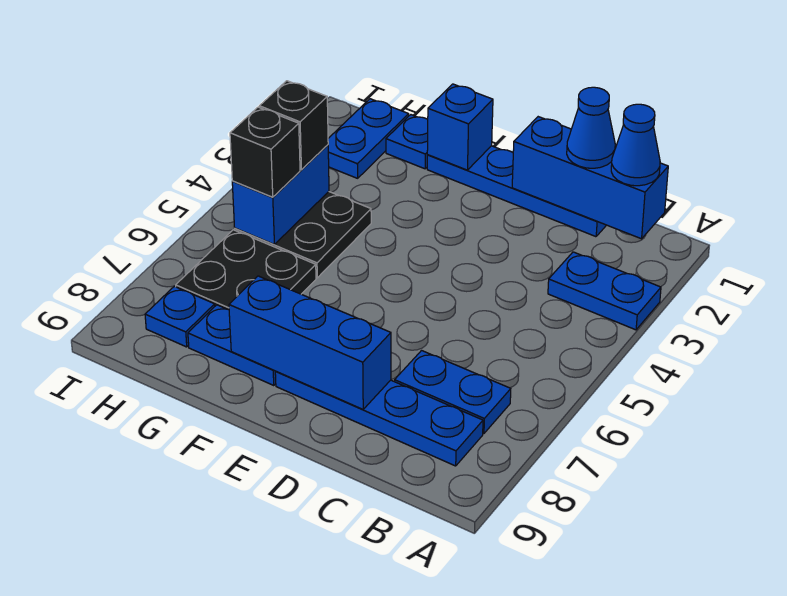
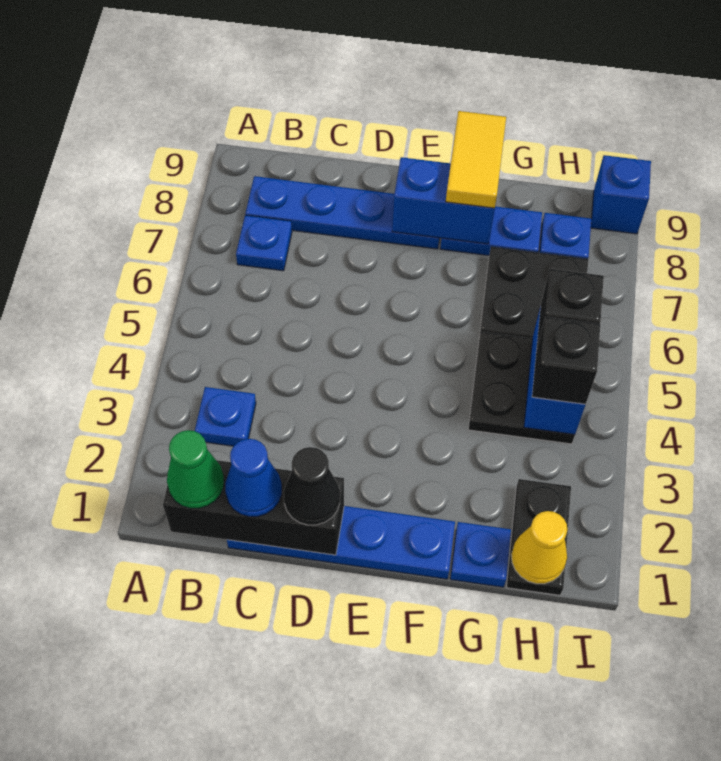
blue 1x2 plate [548,252,661,330] -> blue 1x1 plate [195,387,256,446]
blue 1x3 brick [512,117,668,239] -> black 1x3 brick [163,460,344,555]
blue 1x1 cone [611,104,660,186] -> green 1x1 cone [167,430,224,508]
blue 1x2 plate [395,351,511,434] -> blue 1x1 plate [236,215,292,271]
none -> black 1x1 cone [284,447,340,525]
blue 1x3 brick [229,276,391,409] -> blue 1x2 brick [392,157,495,244]
blue 1x1 brick [427,84,493,170] -> blue 1x1 brick moved to [591,155,651,234]
none -> yellow 1x2 tile [446,111,506,208]
blue 1x2 plate [328,99,409,178] -> black 1x2 plate [507,479,571,595]
none -> yellow 1x1 cone [511,511,567,584]

